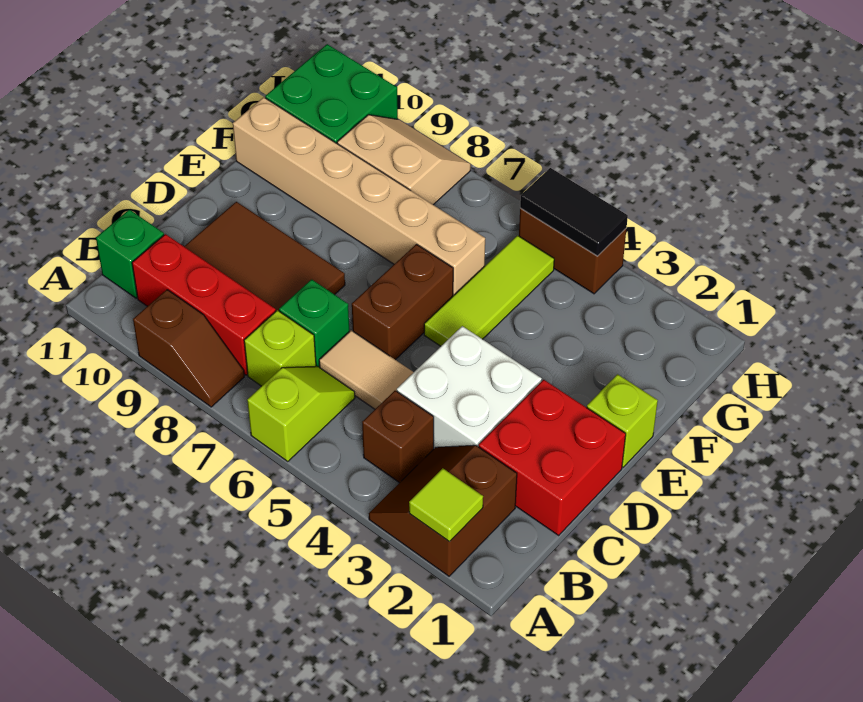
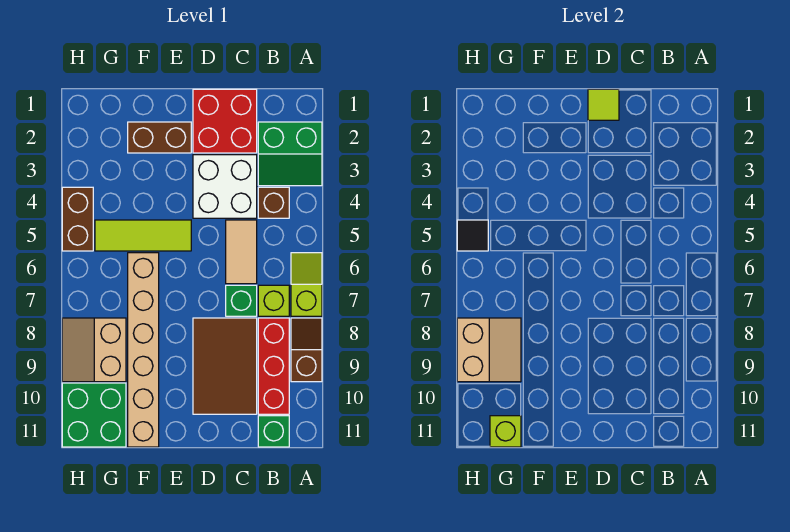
brown 2x2 slope [369,445,517,576] -> green 2x2 slope [258,122,322,186]
lime 1x1 tile [409,468,483,542] -> lime 1x1 tile moved to [588,89,619,120]
lime 1x2 slope [247,366,355,462] -> lime 1x2 slope turned to [291,253,322,316]
brown 1x2 brick [352,244,453,360] -> brown 1x2 brick moved to [128,122,191,153]
lime 1x1 brick [587,374,658,467] -> lime 1x1 brick moved to [490,416,521,447]
none -> tan 2x2 slope [457,318,521,382]
black 1x2 tile [520,168,628,256] -> black 1x1 tile [457,220,488,251]

